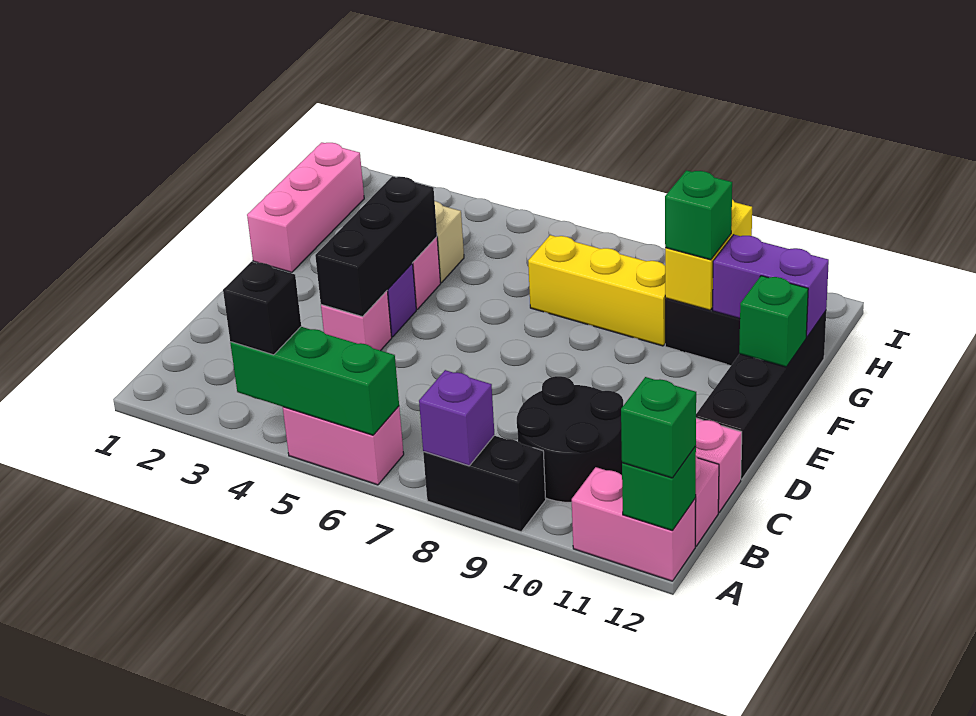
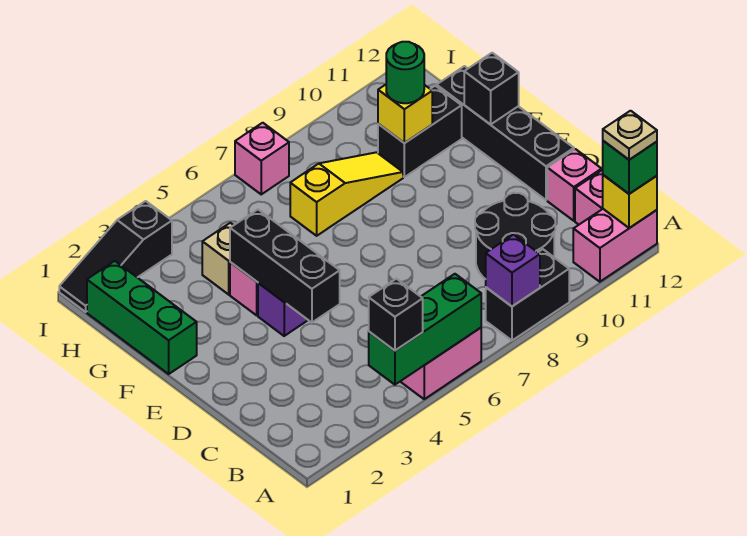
green 1x1 brick [622,446,696,531] -> yellow 1x1 brick [603,175,657,228]
none -> tan 1x1 plate [603,111,657,160]
pink 1x1 brick [321,291,392,351] -> pink 1x1 brick moved to [235,123,289,194]
pink 1x3 brick [247,143,364,273] -> green 1x3 brick [87,261,197,374]
green 1x1 brick [739,276,808,367] -> black 1x1 brick [464,53,519,125]
yellow 1x3 brick [528,235,666,346] -> yellow 1x3 slope [290,152,403,236]
yellow 1x2 brick [665,200,752,310] -> yellow 1x1 brick [378,85,432,143]
green 1x1 brick [665,170,732,260] -> green 1x1 round brick [386,42,424,103]
purple 1x2 brick [713,235,829,337] -> none
none -> black 1x3 slope [59,201,172,312]

